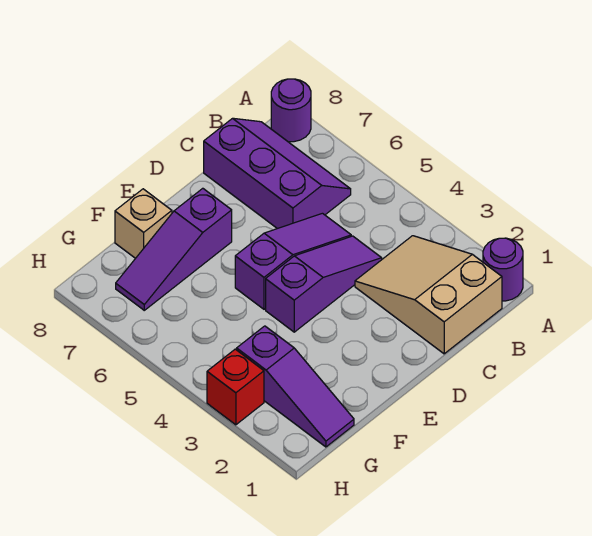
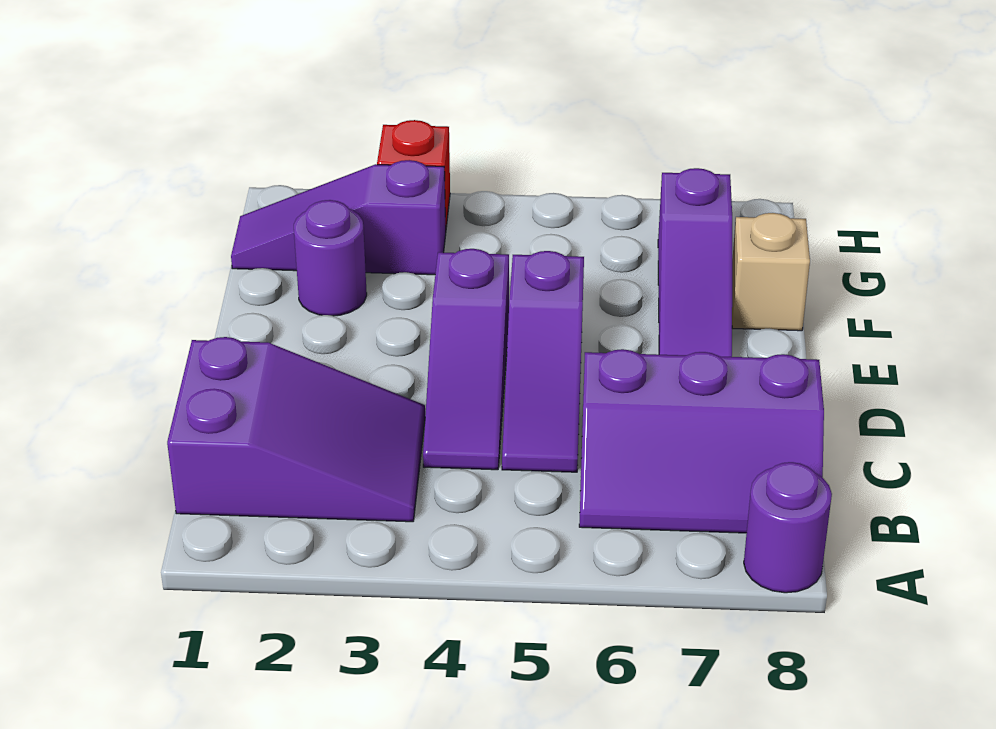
purple 1x1 round brick [483,238,523,301] -> purple 1x1 round brick moved to [294,200,367,316]
tan 2x3 slope [355,236,502,354] -> purple 2x3 slope [167,337,425,522]
purple 1x3 slope [116,188,232,310] -> purple 1x3 slope turned to [658,168,732,357]

